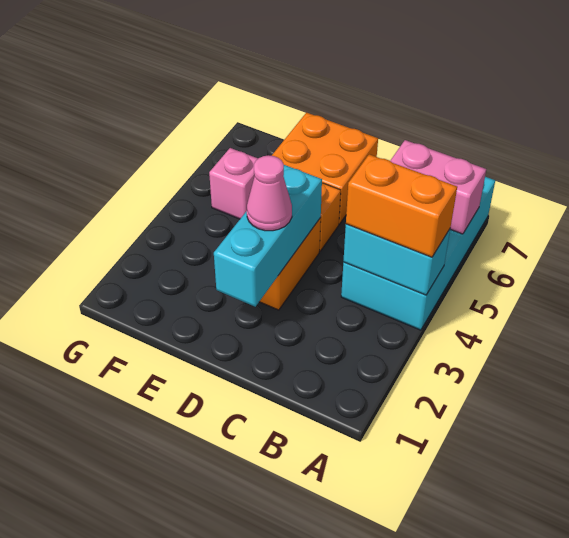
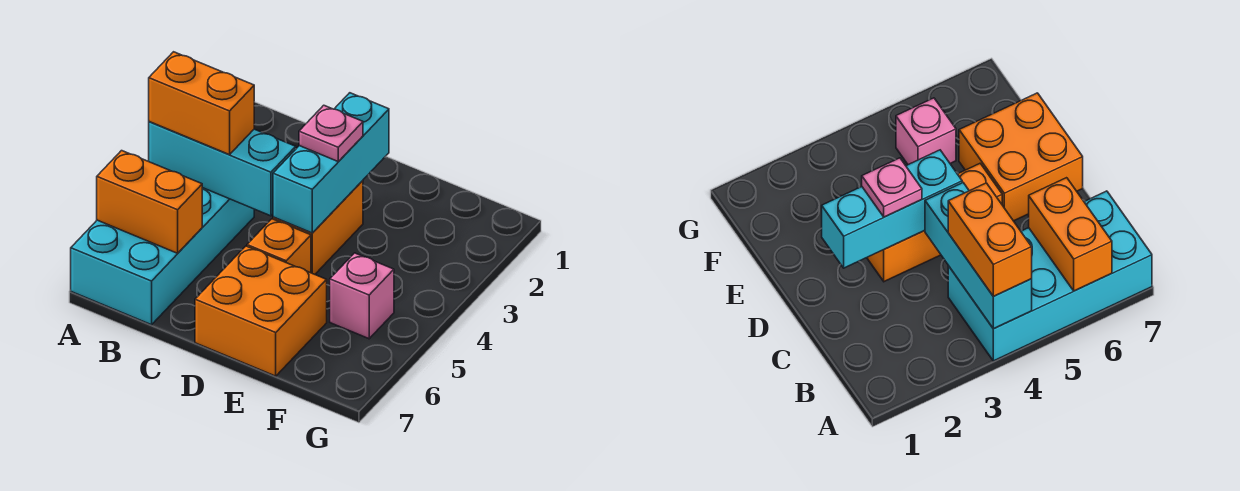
cyan 1x2 brick [343,224,450,295] -> cyan 1x3 brick [149,122,296,216]
pink 1x2 brick [390,140,486,234] -> orange 1x2 brick [97,151,202,253]
pink 1x1 cone [247,155,292,231] -> pink 1x1 plate [299,105,363,162]

